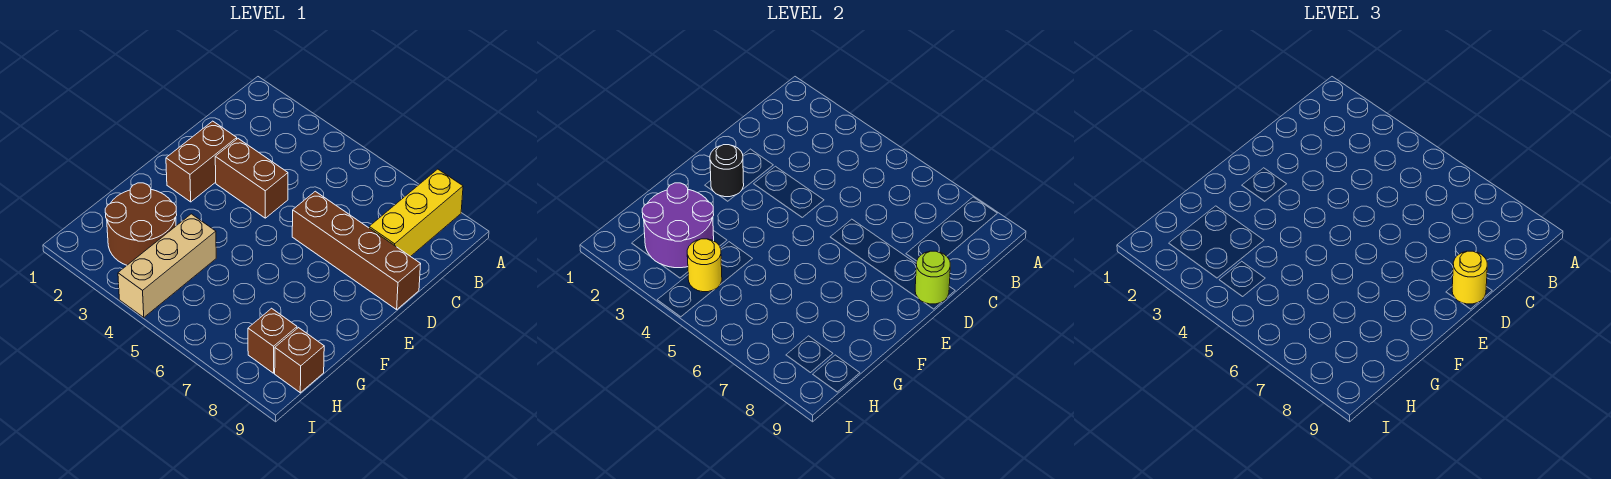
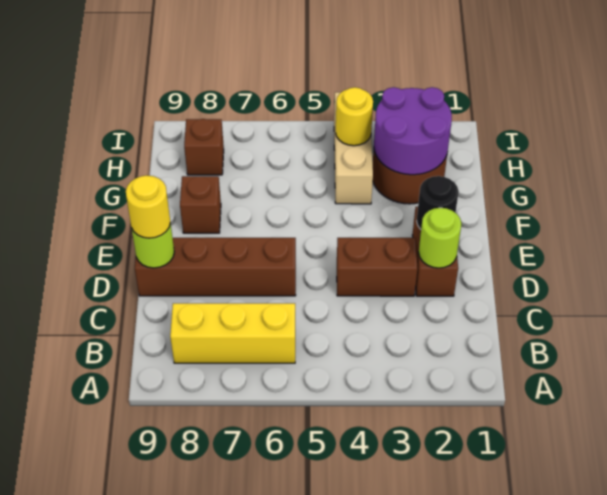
yellow 1x3 brick [369,169,463,256] -> yellow 1x3 brick turned to [170,303,295,363]
none -> lime 1x1 round brick [419,208,461,268]
brown 1x1 brick [275,328,324,393] -> brown 1x1 brick moved to [180,176,221,233]

